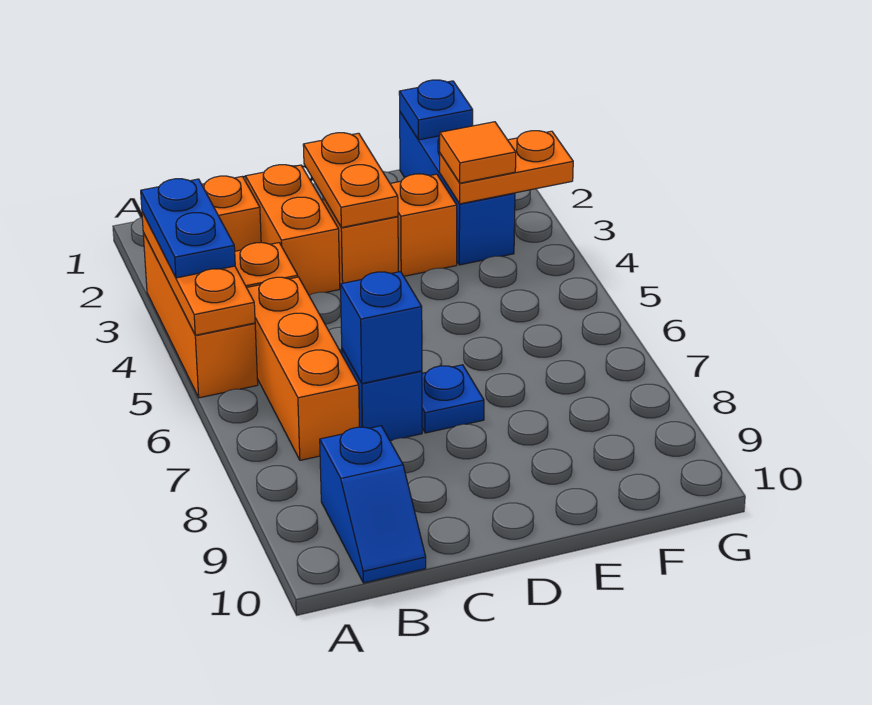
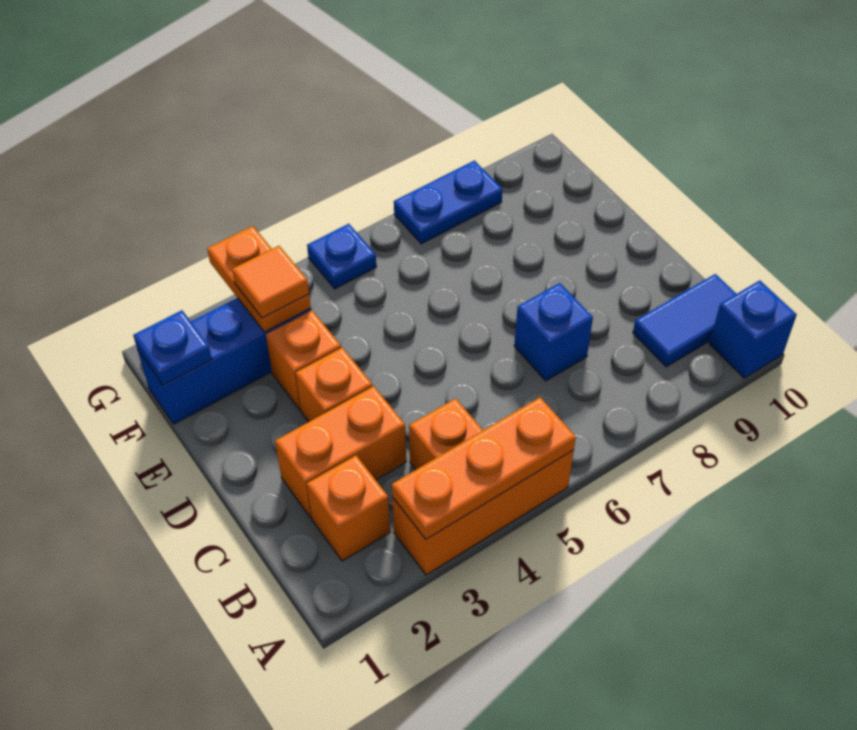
blue 1x2 plate [141,179,235,278] -> blue 1x2 plate moved to [394,161,502,244]
orange 1x3 brick [247,277,359,460] -> none
blue 1x2 slope [320,426,426,583] -> blue 1x2 tile [633,274,736,367]
blue 1x1 brick [340,272,422,383] -> blue 1x1 brick moved to [709,280,797,378]
orange 1x2 plate [303,133,398,228] -> none
blue 1x1 plate [422,365,484,433] -> blue 1x1 plate moved to [307,224,376,289]

